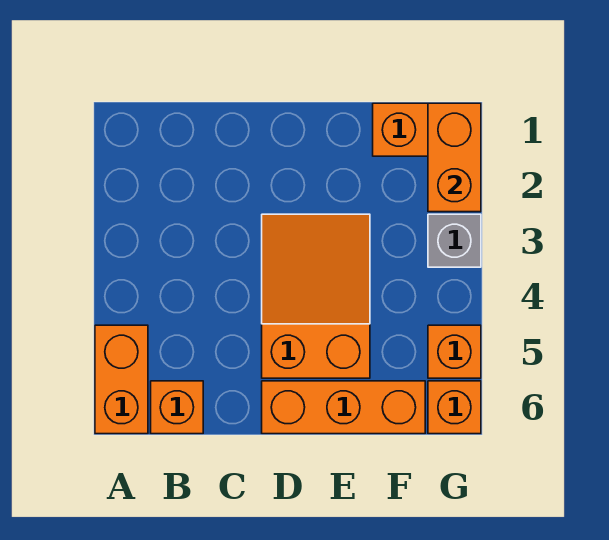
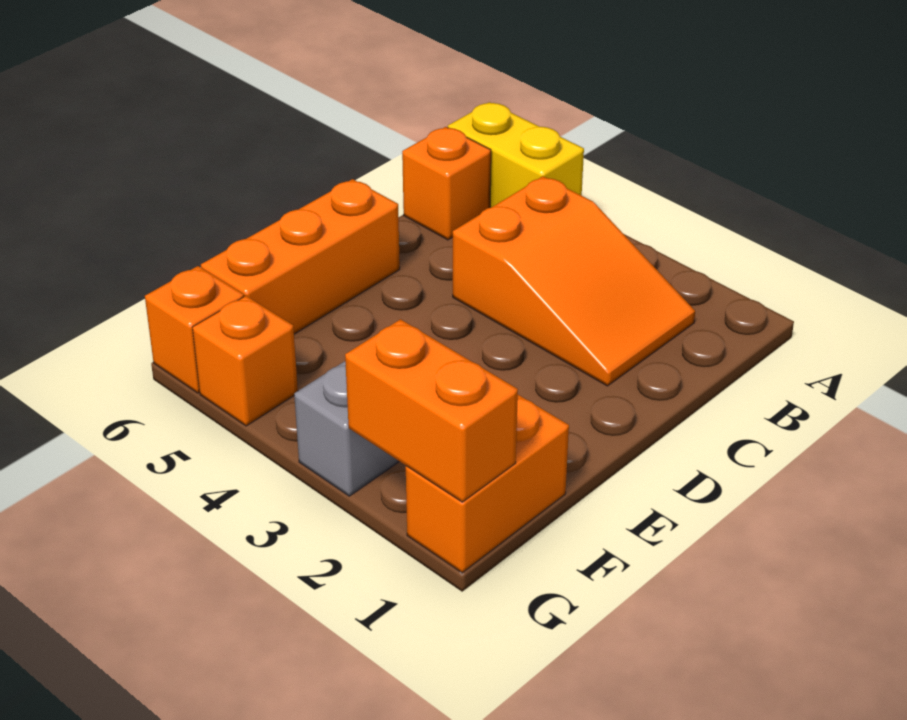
orange 1x2 brick [95,325,148,434] -> yellow 1x2 brick [448,102,584,207]
orange 2x3 slope [262,214,370,378] -> orange 2x3 slope moved to [453,176,695,386]

